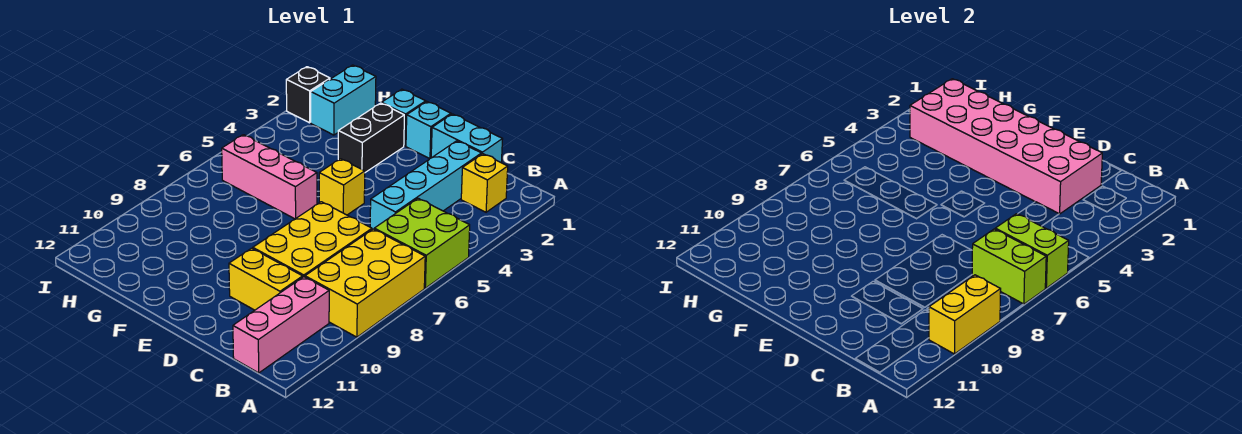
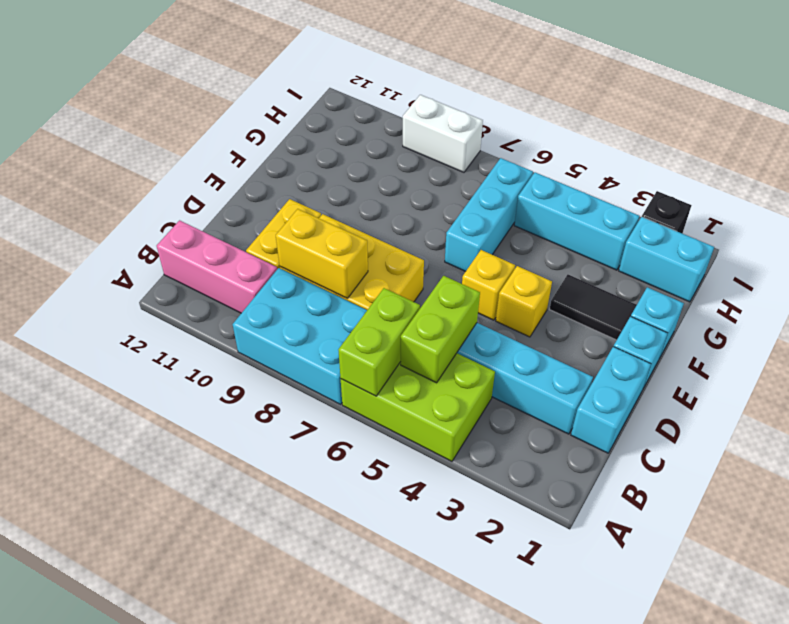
lime 2x2 brick [374,198,470,288] -> lime 2x3 brick [341,353,495,461]
yellow 2x3 brick [305,229,425,337] -> cyan 2x3 brick [233,268,367,404]
lime 1x2 brick [972,229,1046,304] -> lime 1x2 brick moved to [401,276,480,383]
yellow 1x2 brick [929,275,1001,354] -> yellow 1x2 brick moved to [276,209,368,298]
yellow 1x1 brick [461,154,508,212] -> yellow 1x1 brick moved to [496,266,552,337]
pink 2x6 brick [910,79,1102,214] -> none
black 1x2 brick [338,103,404,172] -> black 1x2 tile [550,275,637,340]
pink 1x3 brick [222,135,317,219] -> cyan 1x3 brick [445,158,533,271]
none -> cyan 1x3 brick [514,172,639,270]
none -> white 1x2 brick [403,95,483,172]

